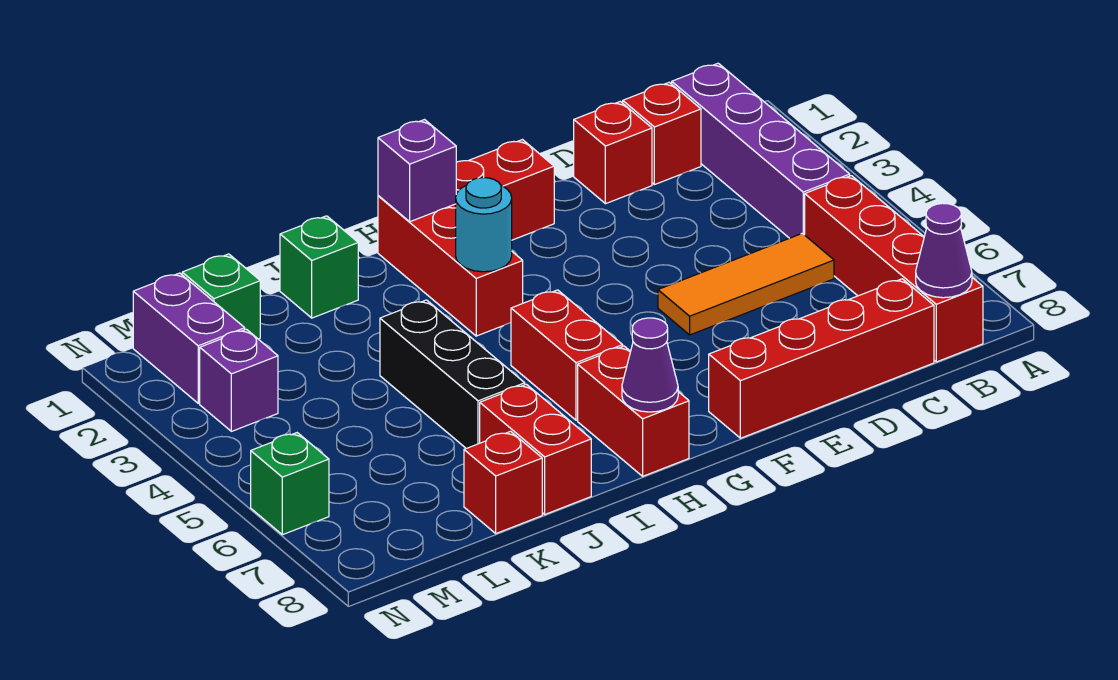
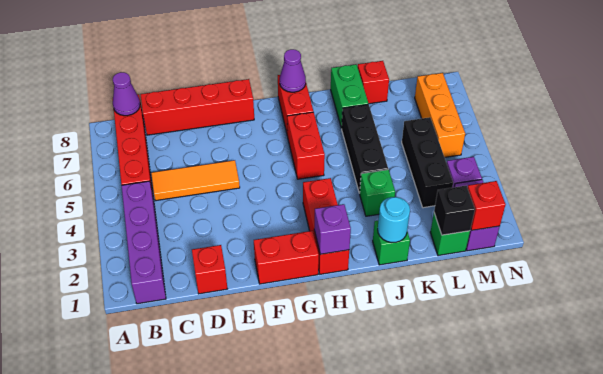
red 1x1 brick [623,82,701,185] -> red 1x1 brick moved to [468,181,506,230]
cyan 1x1 round brick [456,178,512,272] -> cyan 1x1 round brick moved to [378,197,410,243]
red 1x2 brick [480,384,591,514] -> green 1x2 brick [331,64,368,128]
none -> black 1x1 brick [434,186,475,235]
none -> black 1x3 brick [402,117,453,208]
none -> orange 1x3 brick [415,73,465,157]
green 1x1 brick [251,433,329,535] -> green 1x1 brick moved to [360,169,395,216]

